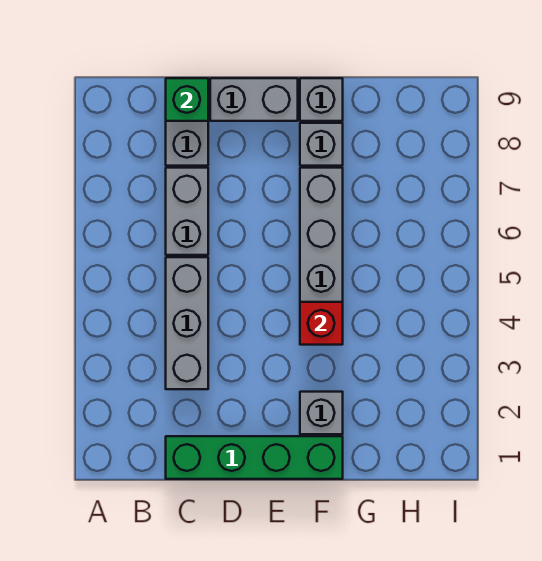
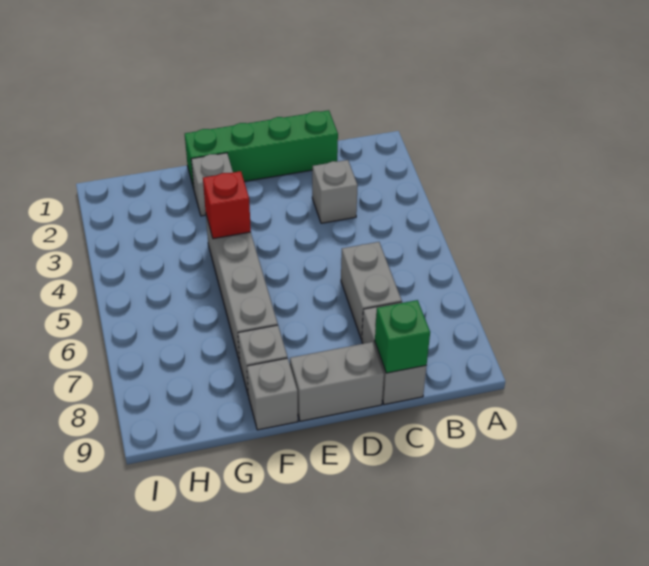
grey 1x3 brick [166,257,208,389] -> grey 1x1 brick [312,160,358,223]

